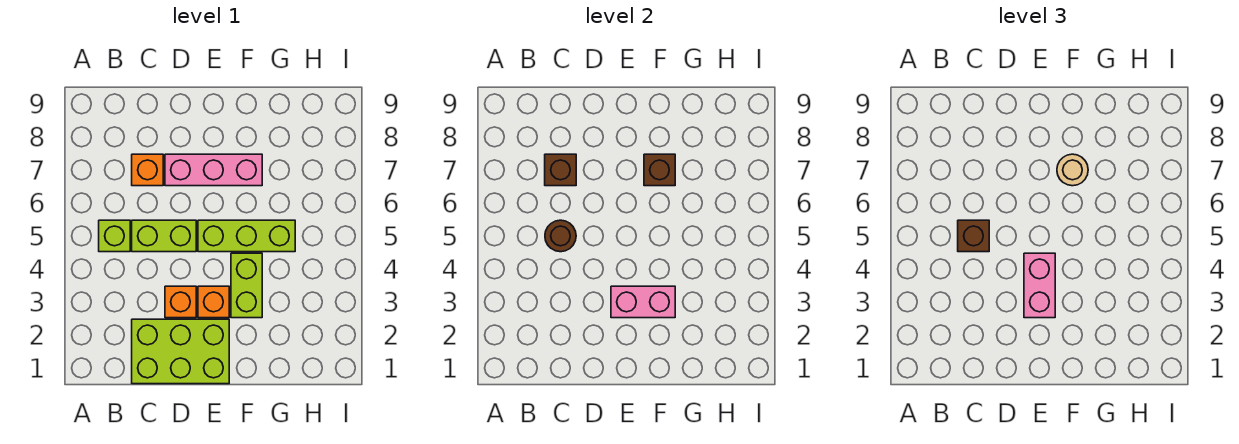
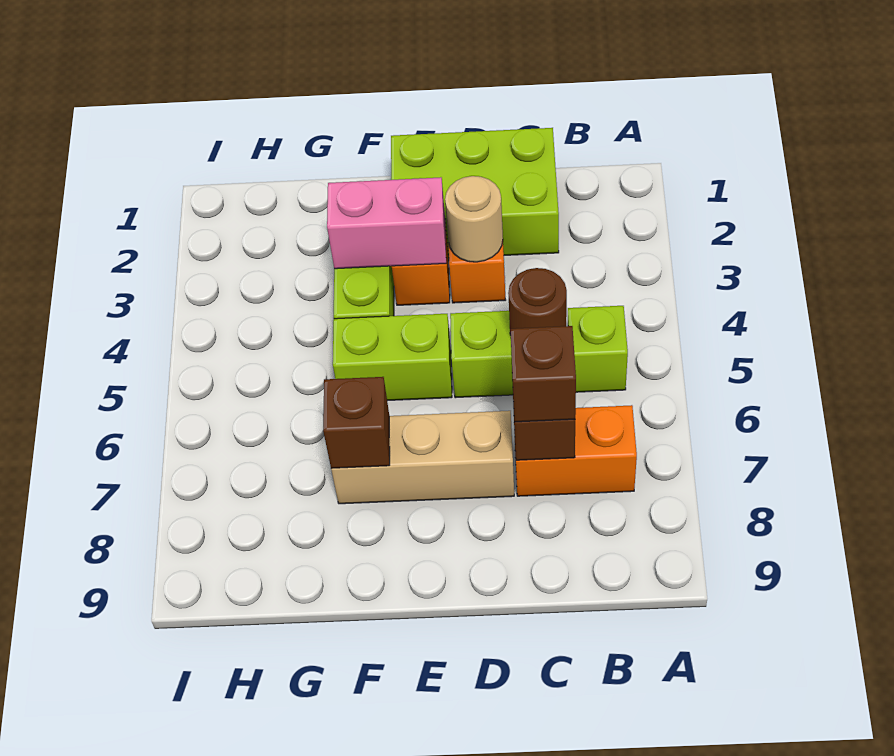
brown 1x1 brick [958,220,989,252] -> brown 1x1 brick moved to [510,326,576,422]
orange 1x1 brick [132,154,163,186] -> orange 1x2 brick [514,405,637,496]
pink 1x3 brick [165,154,262,186] -> tan 1x3 brick [331,411,514,504]
pink 1x2 brick [1024,253,1055,318] -> none
lime 1x3 brick [198,220,295,252] -> lime 1x2 brick [333,314,452,401]
tan 1x1 round brick [1057,154,1088,186] -> tan 1x1 round brick moved to [445,176,503,262]

